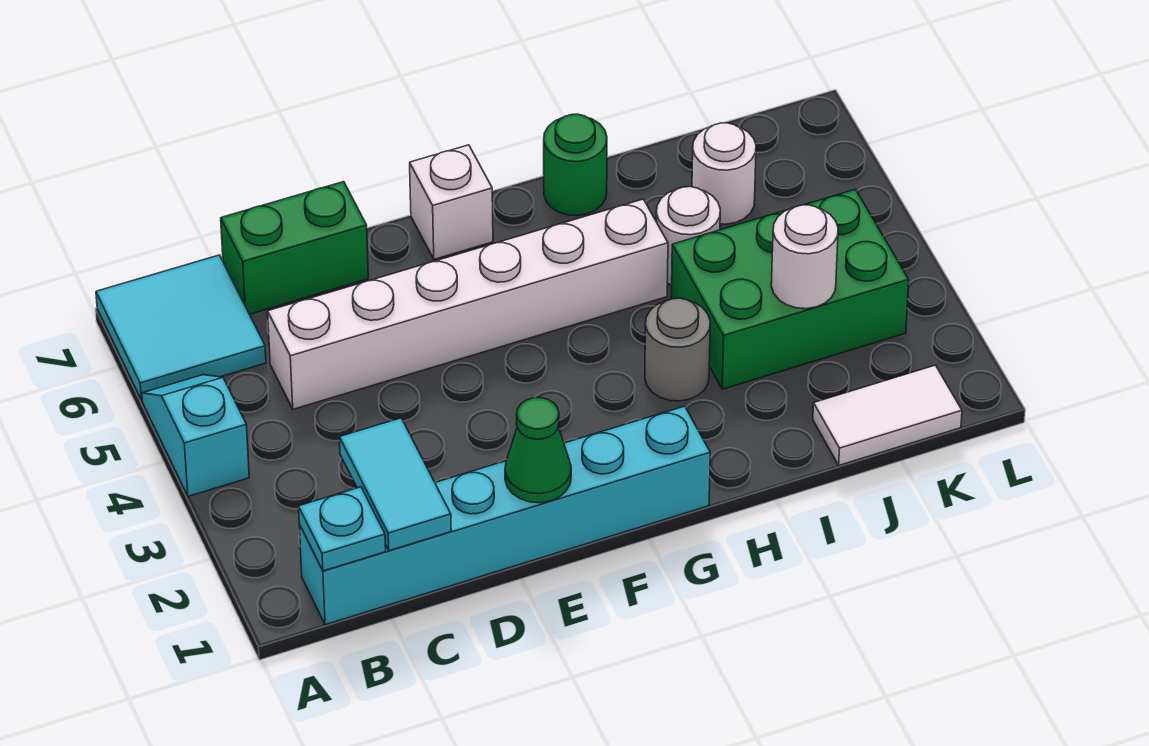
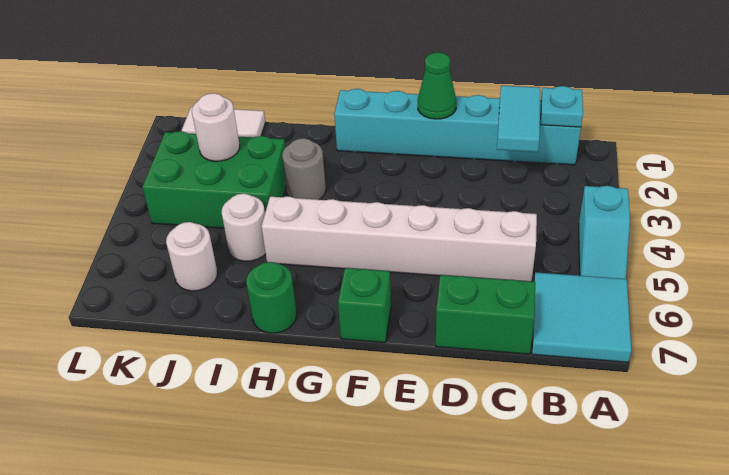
white 1x1 brick [410,145,493,259] -> green 1x1 brick [338,268,391,343]

